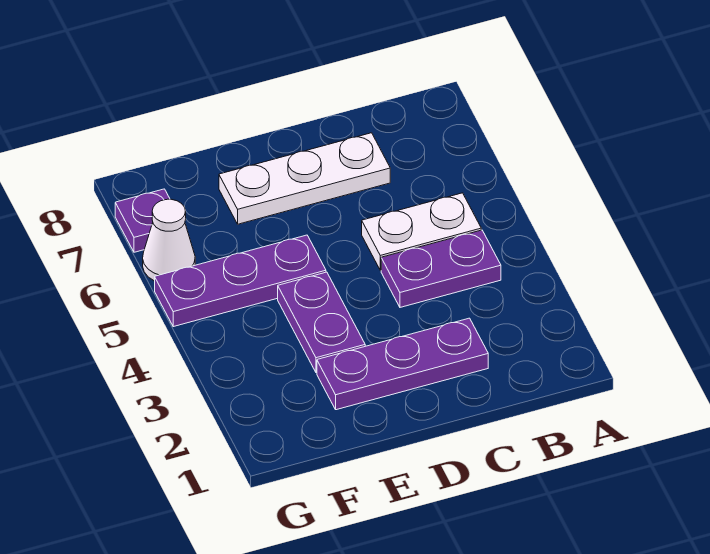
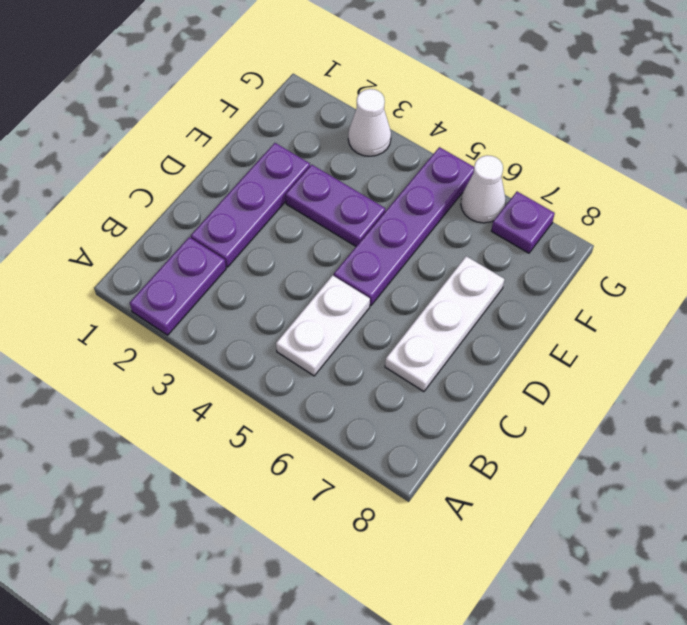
purple 1x2 plate [381,230,501,307] -> purple 1x2 plate moved to [130,237,226,335]
purple 1x3 plate [155,235,326,327] -> purple 1x4 plate [334,147,474,306]
none -> white 1x1 cone [348,89,391,156]

